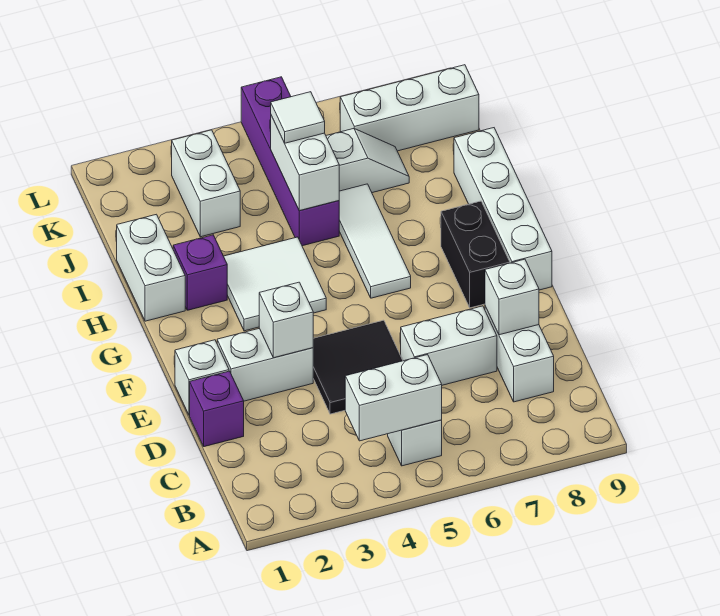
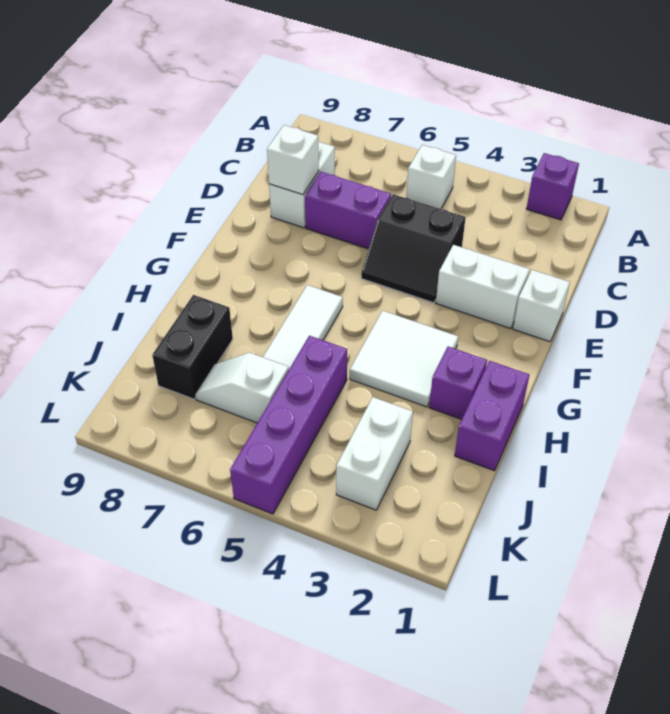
white 1x2 brick [345,355,442,441] -> none
purple 1x1 brick [190,371,244,447] -> purple 1x1 brick moved to [527,153,579,220]
black 2x2 tile [313,320,403,414] -> black 2x2 slope [361,194,466,303]
white 1x2 brick [401,306,497,385] -> purple 1x2 brick [305,172,391,249]
white 1x1 brick [259,282,313,358] -> none
black 1x2 brick [441,201,510,308] -> black 1x2 brick moved to [152,295,233,399]
white 1x4 brick [454,128,552,290] -> none
white 1x2 brick [117,214,185,321] -> purple 1x2 brick [455,361,529,471]
white 1x2 brick [271,116,339,211] -> none
white 1x1 tile [271,92,325,143] -> none
white 1x3 brick [340,65,479,151] -> none

